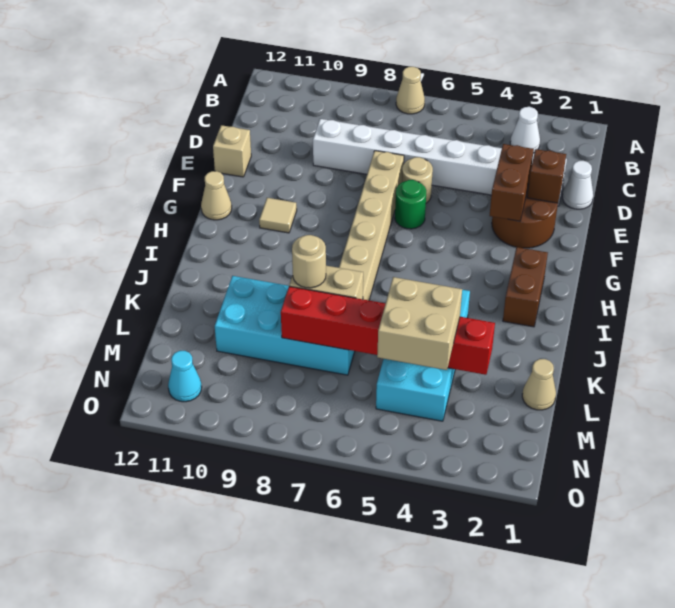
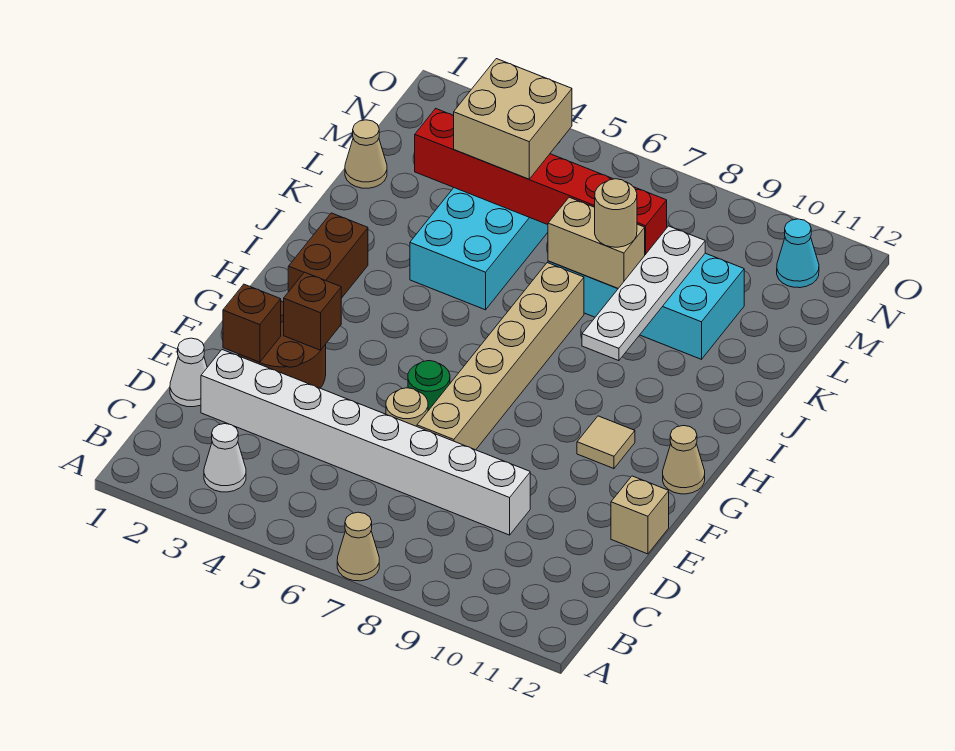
brown 1x2 brick [490,144,534,221] -> brown 1x1 brick [284,272,341,350]
none -> white 1x4 plate [582,226,705,361]

